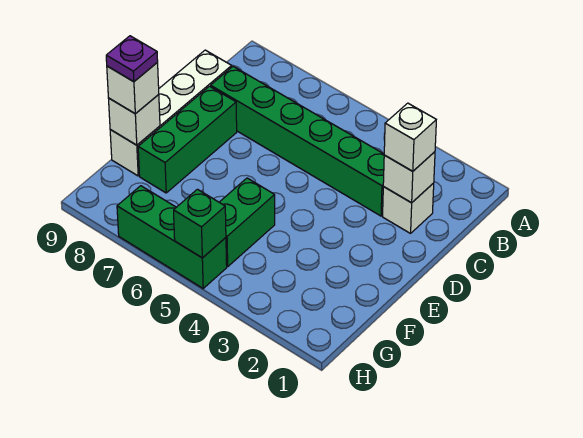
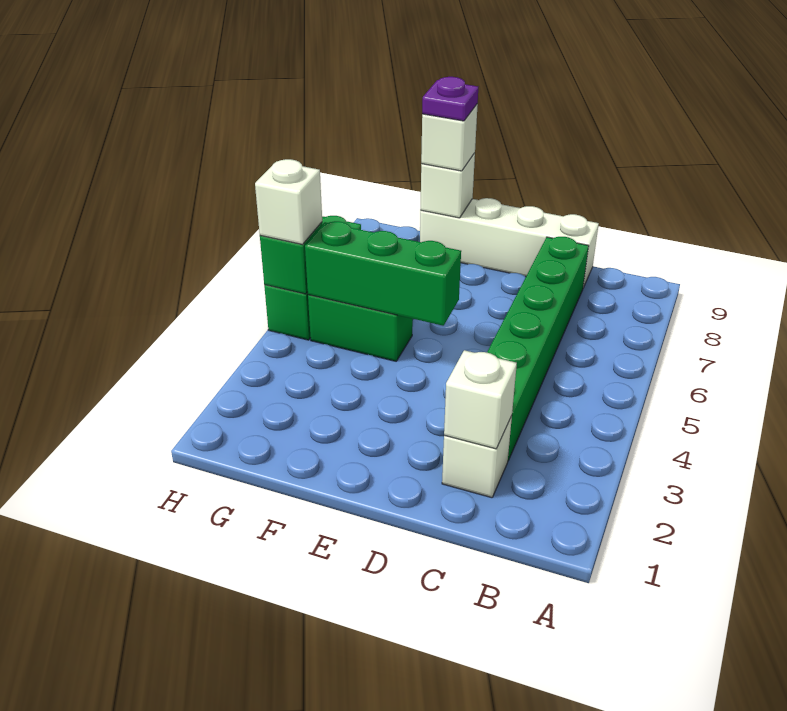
white 1x1 brick [384,103,436,171] -> white 1x1 brick moved to [255,159,322,245]
green 1x3 brick [138,86,237,193] -> green 1x3 brick moved to [305,221,461,326]

